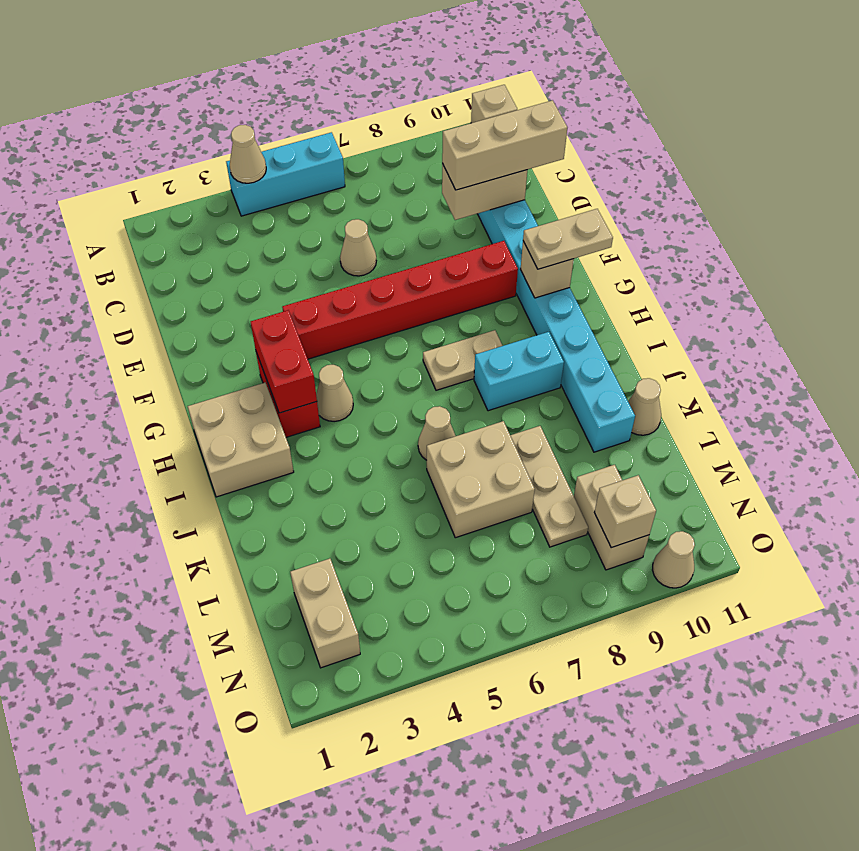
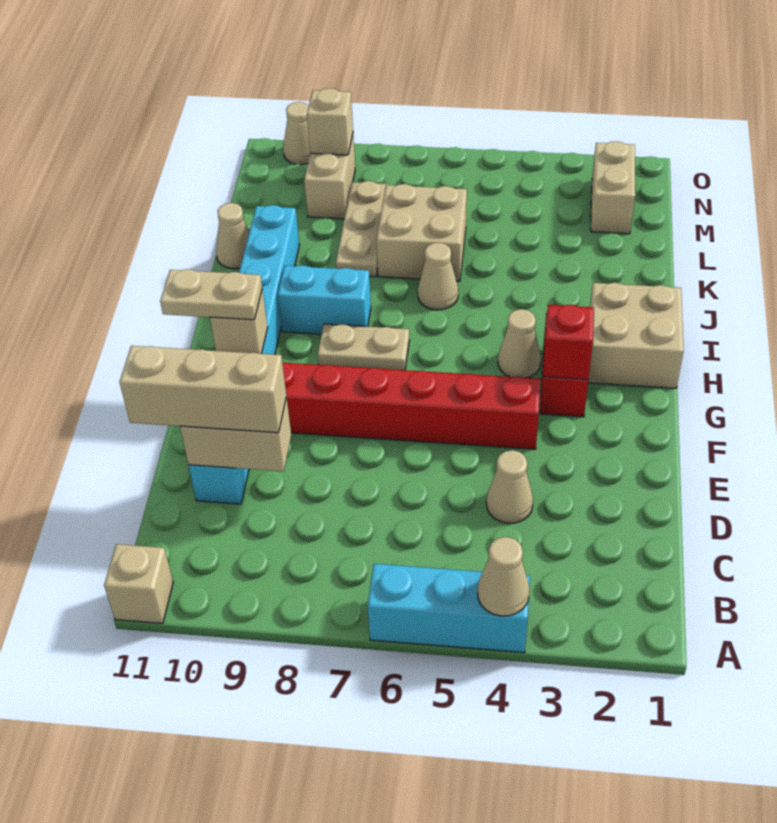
tan 1x1 cone [340,219,376,276] -> tan 1x1 cone moved to [486,450,533,523]
red 1x2 brick [251,310,317,413] -> red 1x1 brick [543,305,594,380]

